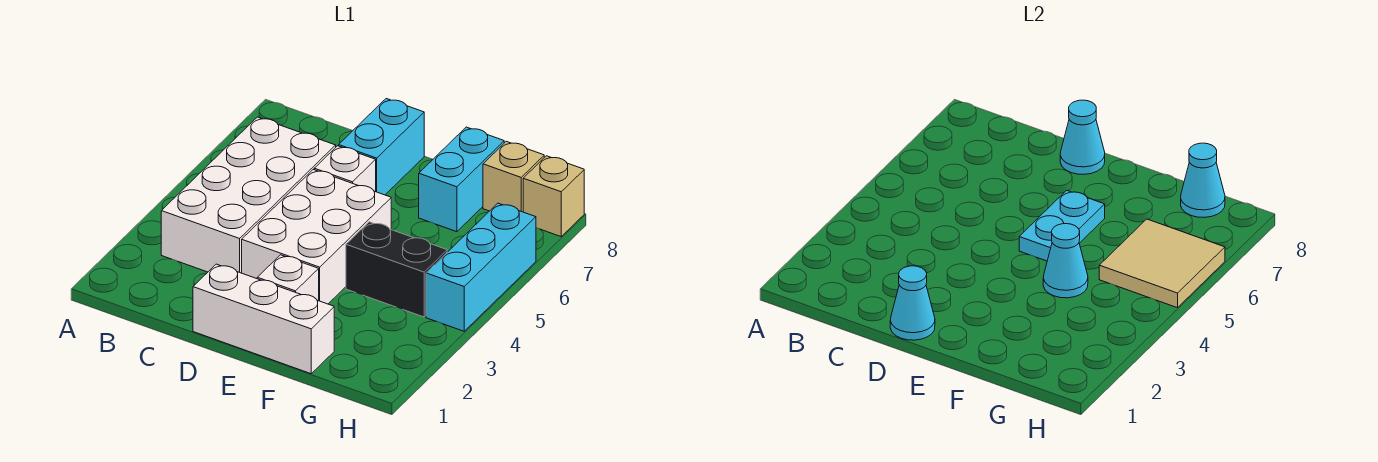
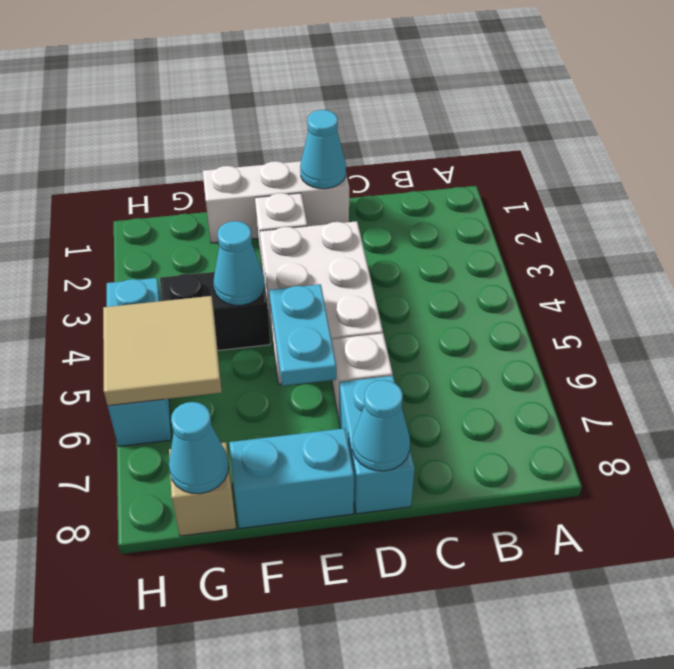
white 2x4 brick [161,117,336,273] -> none
cyan 1x2 brick [419,127,504,232] -> cyan 1x2 brick turned to [229,428,354,529]
tan 1x1 brick [523,156,584,237] -> none

